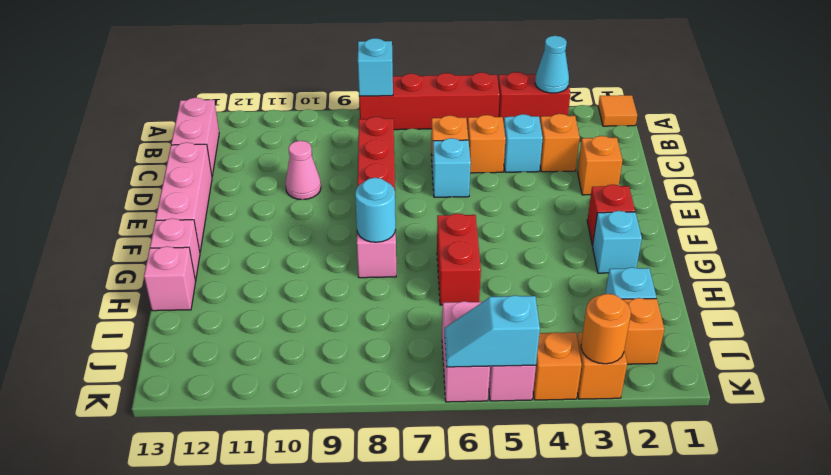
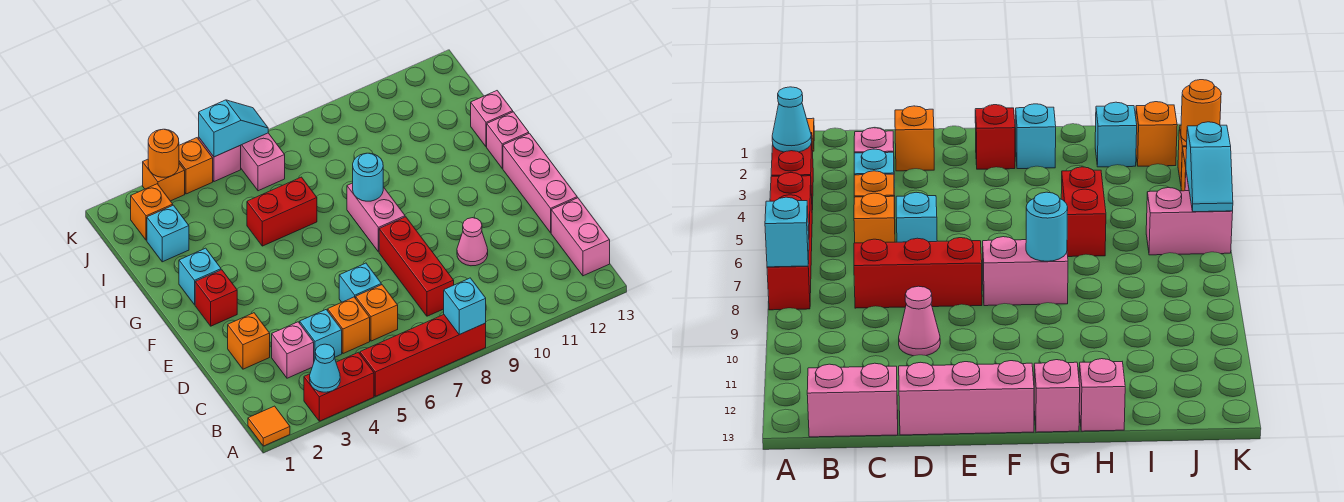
orange 1x1 brick [540,114,580,172] -> pink 1x1 brick [272,322,314,378]
red 1x2 brick [437,214,481,305] -> red 1x2 brick turned to [247,177,317,246]

